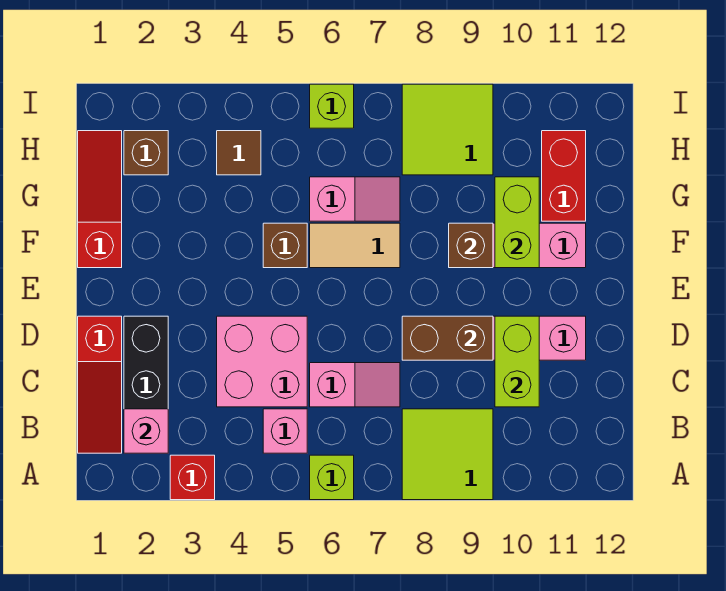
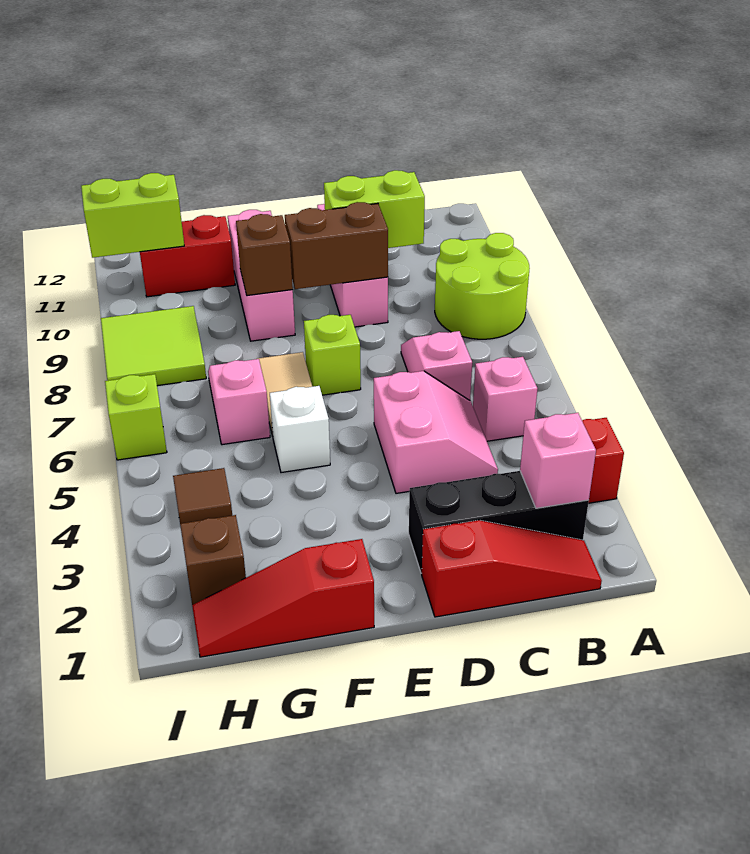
lime 1x1 brick [310,455,354,500] -> lime 1x1 brick moved to [304,315,361,395]
lime 2x2 tile [402,409,493,500] -> lime 2x2 round brick [435,233,530,339]
pink 2x2 brick [217,316,307,407] -> pink 2x2 slope [374,371,498,493]
brown 1x2 brick [402,316,493,360] -> brown 1x2 brick turned to [285,202,388,289]
brown 1x1 brick [263,223,307,268] -> white 1x1 brick [270,386,330,473]
lime 1x2 brick [495,177,539,268] -> lime 1x2 brick moved to [81,173,184,258]

